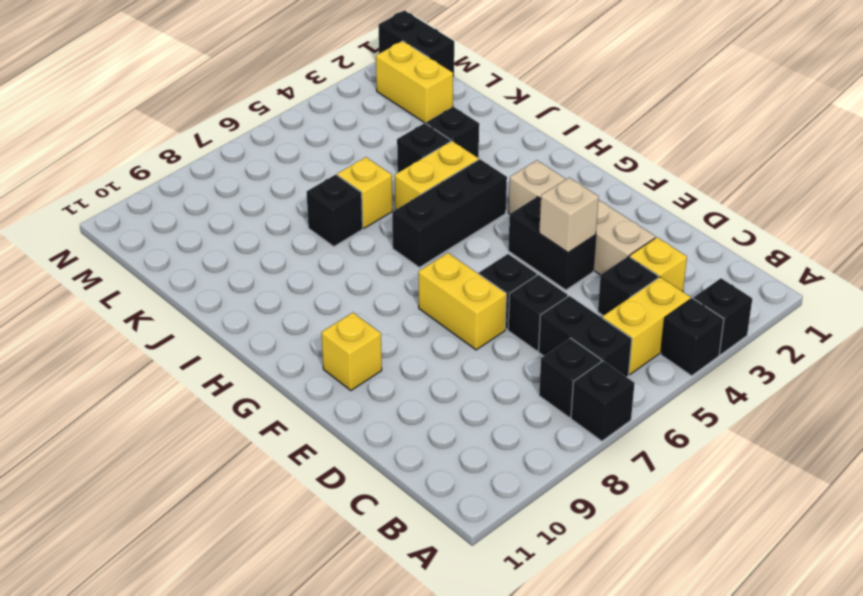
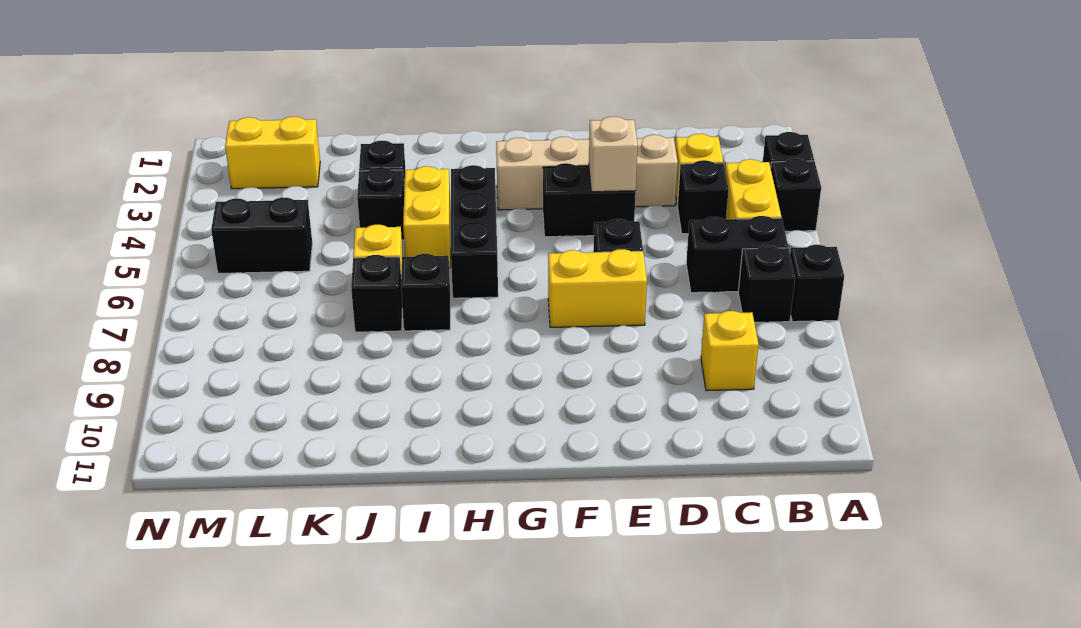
black 1x1 brick [508,275,568,351] -> black 1x1 brick moved to [401,254,451,331]
yellow 1x1 brick [321,312,382,391] -> yellow 1x1 brick moved to [701,311,759,391]
black 1x2 brick [379,11,454,77] -> black 1x2 brick moved to [211,198,312,273]

